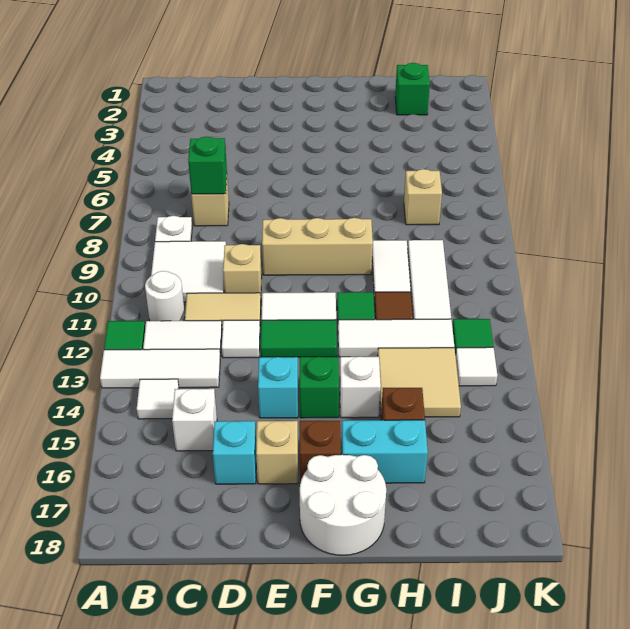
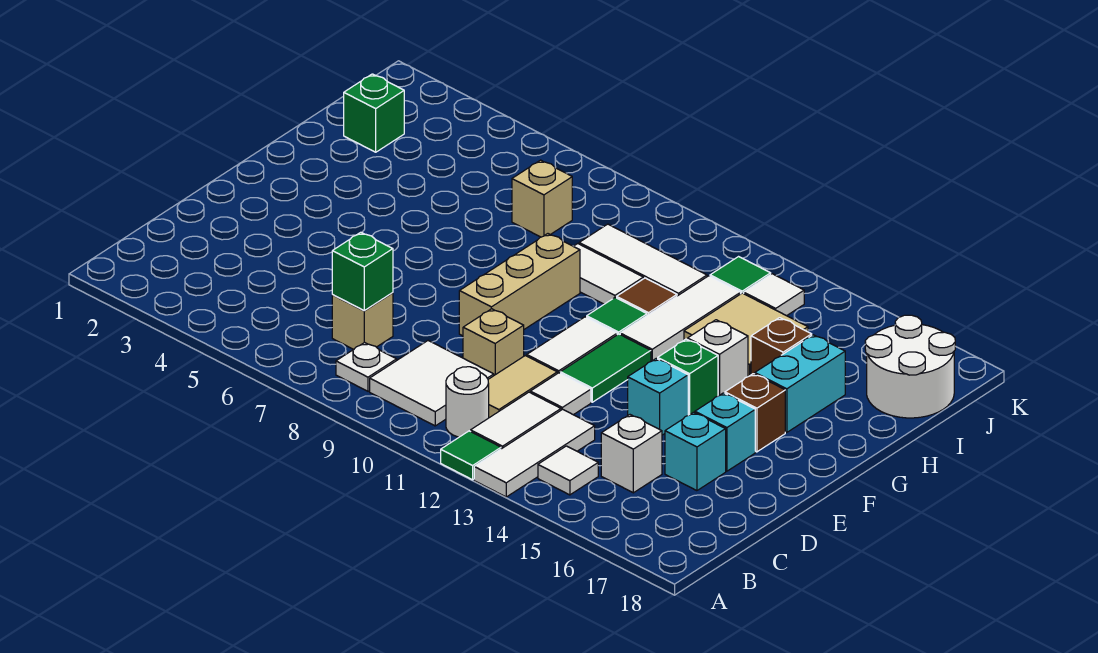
tan 1x1 brick [256,421,298,484] -> cyan 1x1 brick [695,393,755,471]
white 2x2 round brick [300,455,386,555] -> white 2x2 round brick moved to [865,315,955,418]

